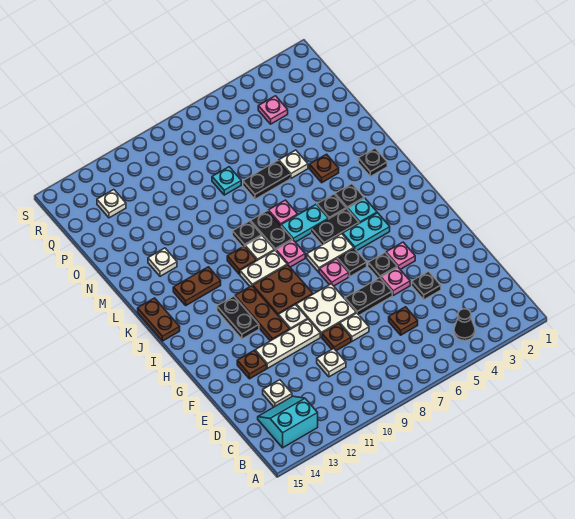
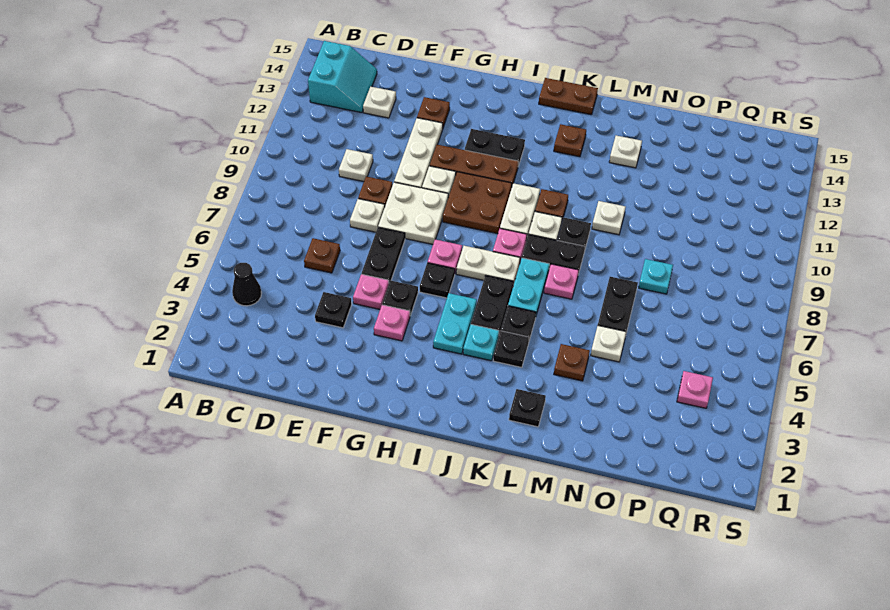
white 1x2 plate [307,234,354,272] -> white 1x2 plate turned to [456,246,520,285]
brown 1x2 plate [173,267,221,305] -> brown 1x1 plate [554,124,586,157]
white 1x1 plate [97,190,126,218] -> white 1x1 plate moved to [592,201,626,235]

